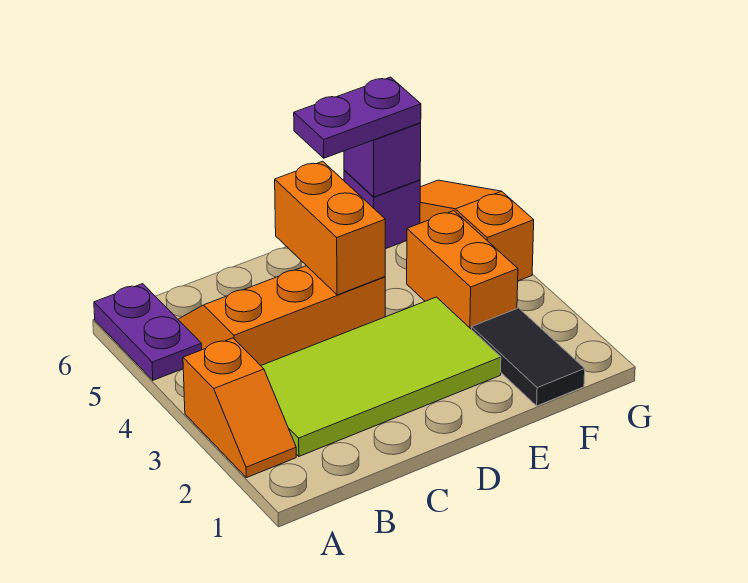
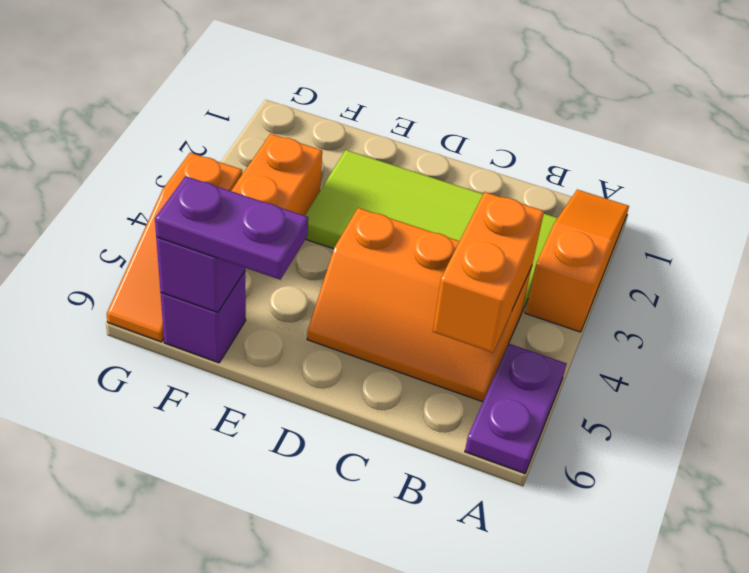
orange 1x2 slope [183,338,296,478] -> orange 1x3 slope [525,190,629,332]
orange 1x2 brick [275,161,385,295] -> orange 1x2 brick moved to [433,192,544,353]
black 1x2 tile [472,308,585,406] -> none

